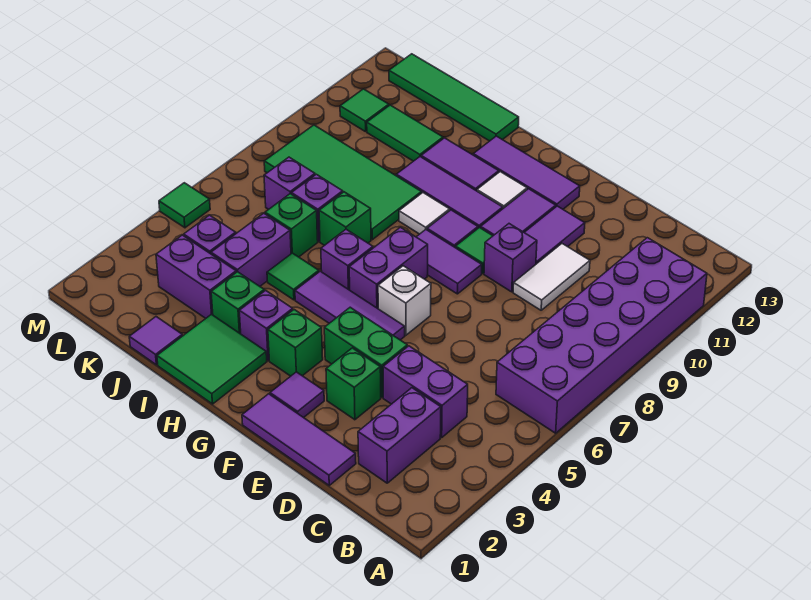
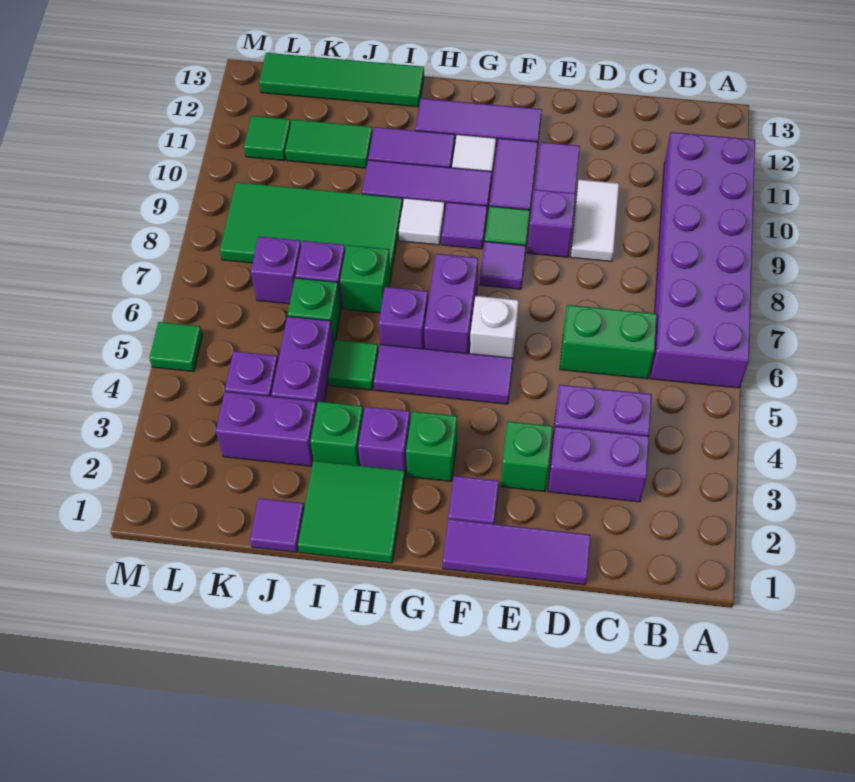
purple 1x2 brick [358,388,441,483] -> purple 1x2 brick turned to [548,426,649,502]
green 1x2 brick [324,307,407,397] -> green 1x2 brick moved to [560,305,657,379]
purple 1x2 tile [417,230,482,294] -> purple 1x1 tile [480,242,526,289]

